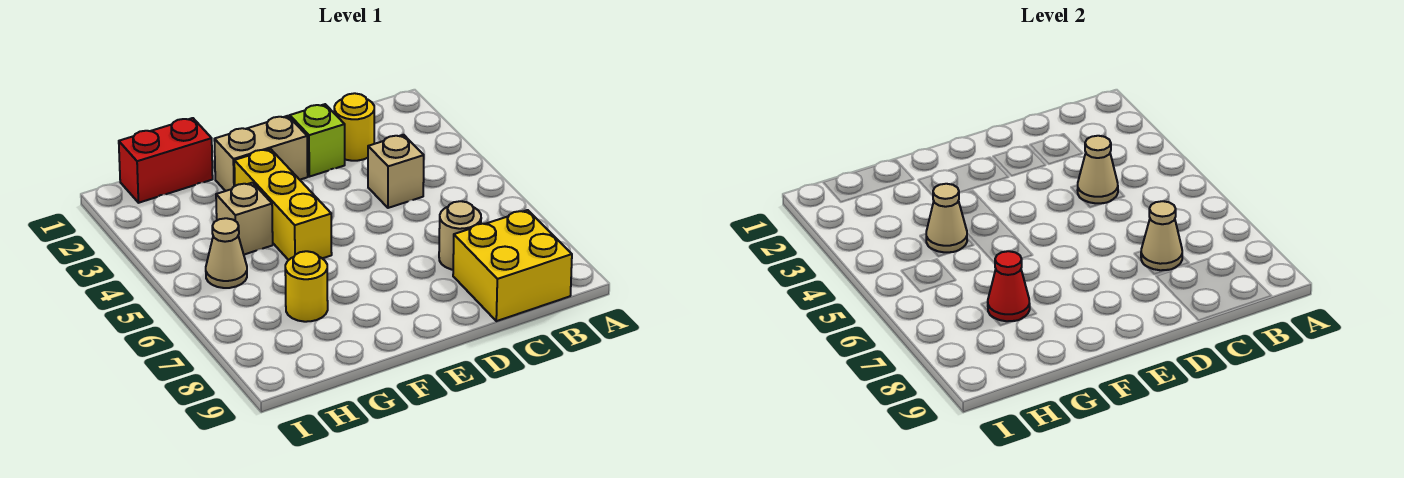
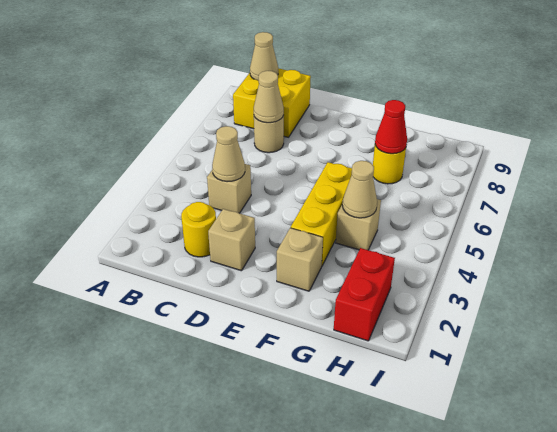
lime 1x1 brick [290,104,345,177] -> tan 1x1 brick [208,209,255,271]
tan 1x2 brick [214,116,308,191] -> tan 1x1 brick [277,228,323,291]
red 1x2 brick [119,118,213,203] -> red 1x2 brick turned to [334,248,395,341]
tan 1x1 cone [206,218,247,288] -> tan 1x1 cone moved to [250,32,278,81]

